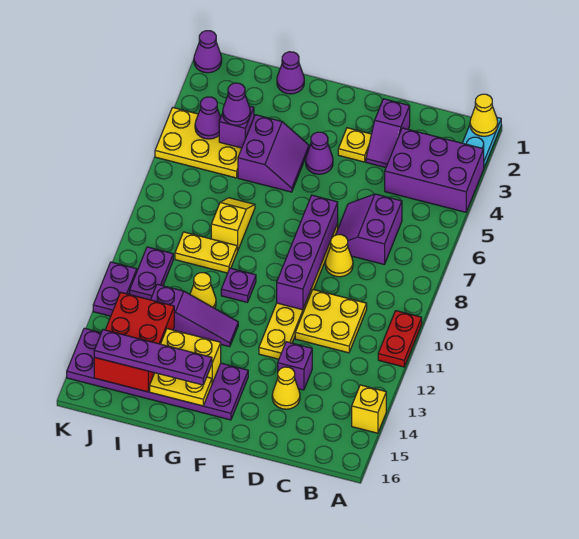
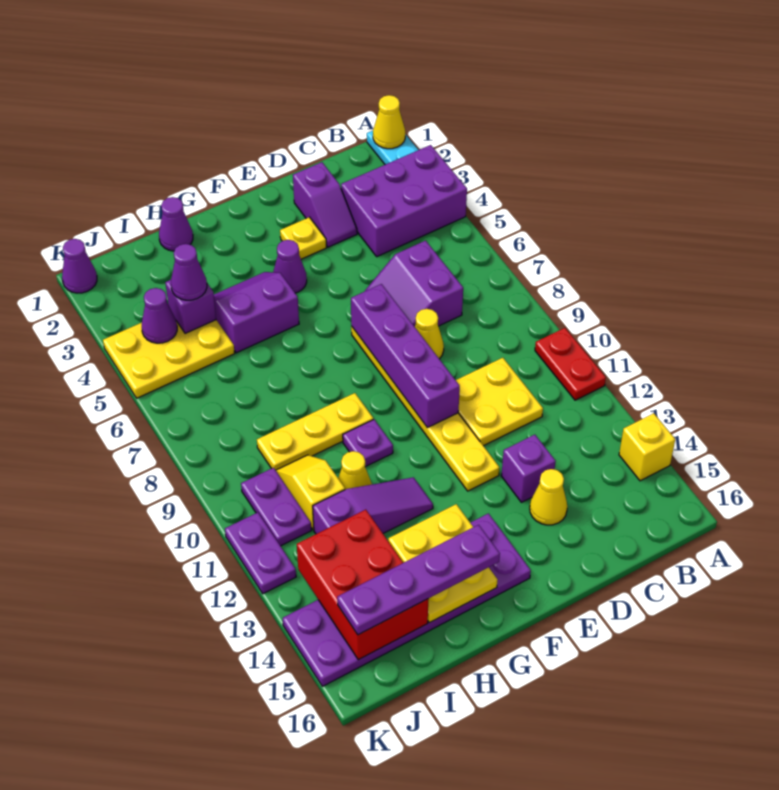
purple 2x2 slope [238,115,309,192] -> purple 2x2 slope turned to [214,272,299,353]
yellow 1x2 slope [211,198,255,251] -> yellow 1x2 slope moved to [276,455,345,530]
yellow 1x2 plate [175,232,237,273] -> yellow 1x3 plate [257,393,373,470]

